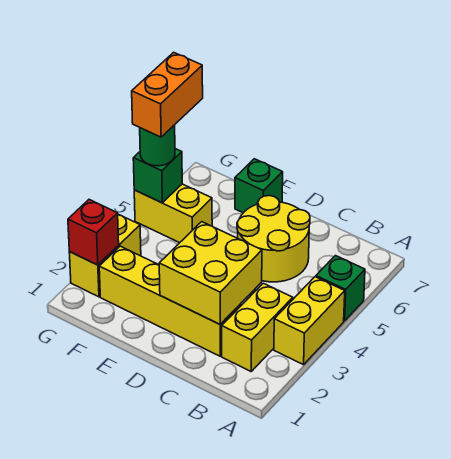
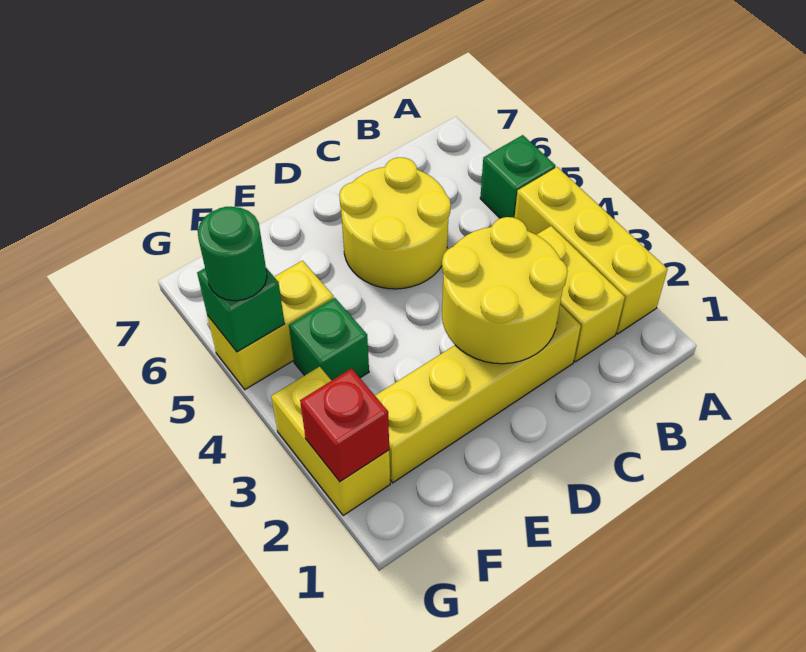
yellow 1x2 brick [274,277,345,365] -> yellow 1x3 brick [515,167,668,334]
yellow 2x2 brick [159,222,262,324] -> yellow 2x2 round brick [442,217,568,364]
green 1x1 brick [235,159,283,213] -> green 1x1 brick moved to [289,298,369,381]
orange 1x2 brick [132,52,203,137] -> none

